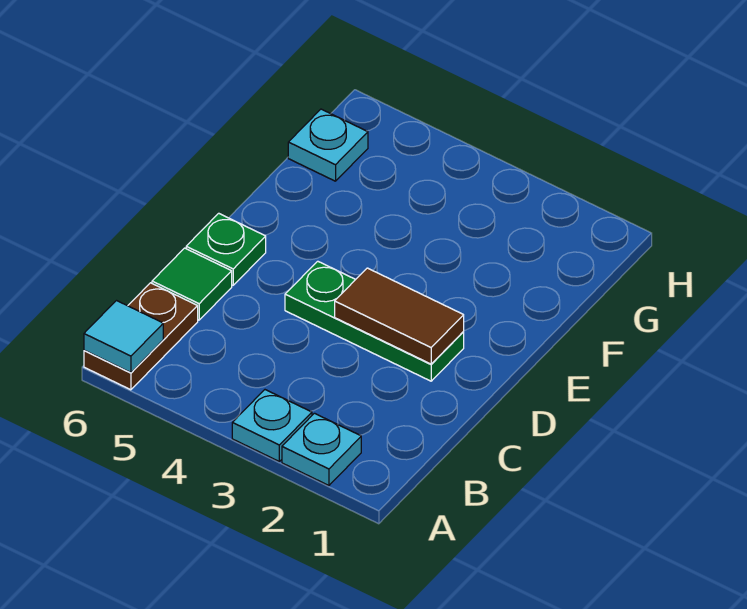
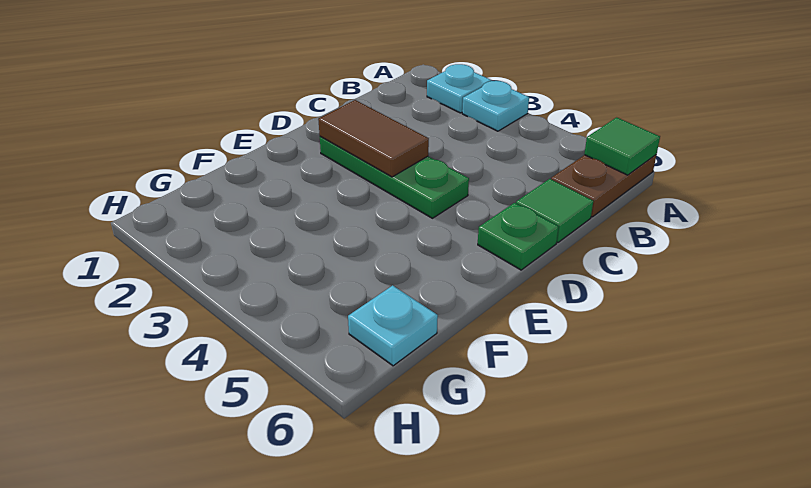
cyan 1x1 tile [84,301,163,373] -> green 1x1 tile [584,117,660,175]

